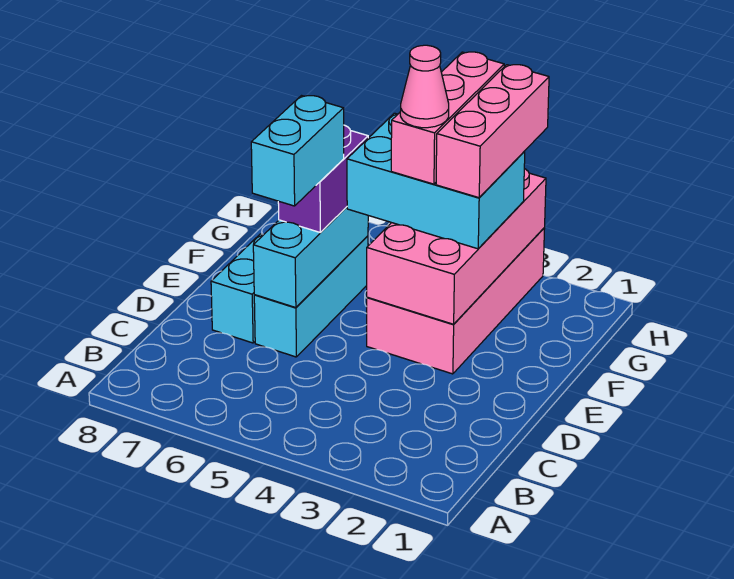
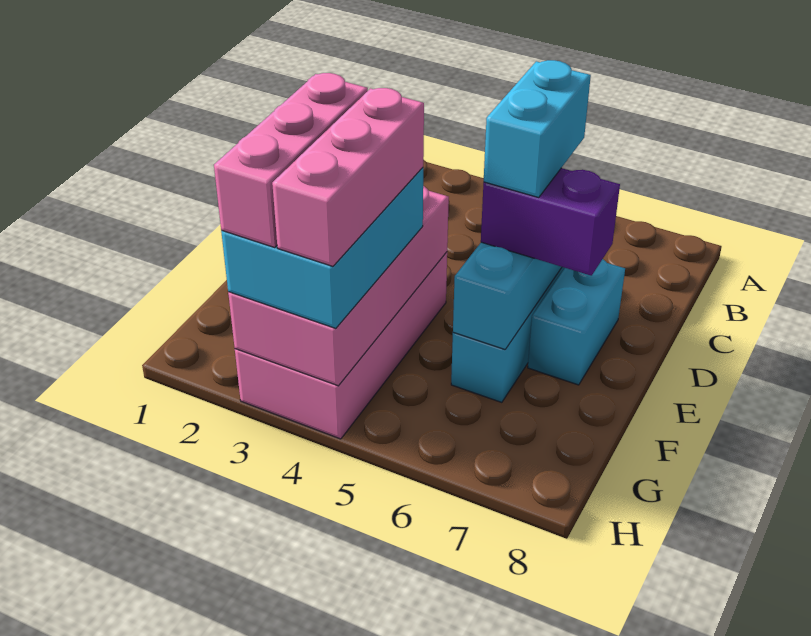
purple 1x2 brick [278,125,368,233] -> purple 1x2 brick turned to [481,168,620,276]
cyan 2x3 brick [347,113,525,249] -> cyan 2x3 brick turned to [221,168,423,328]
pink 1x1 cone [400,45,449,128] -> none

